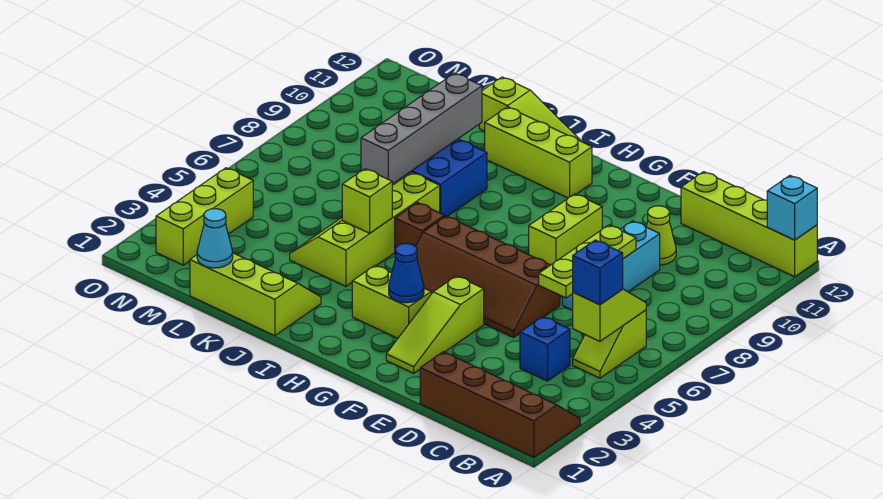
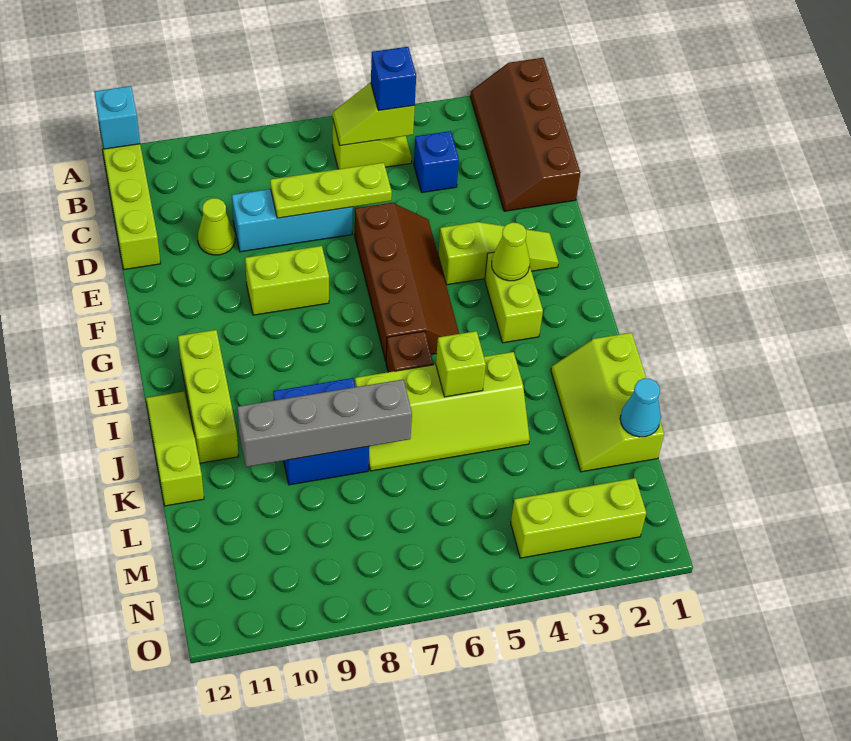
blue 1x1 cone [389,243,424,303] -> lime 1x1 cone [492,223,530,281]

